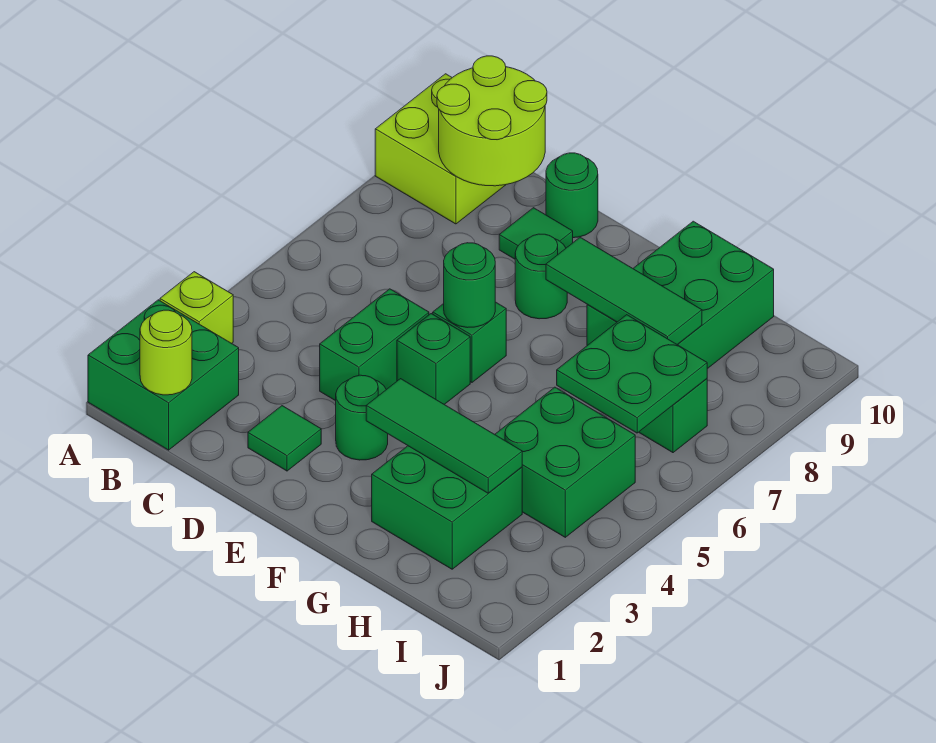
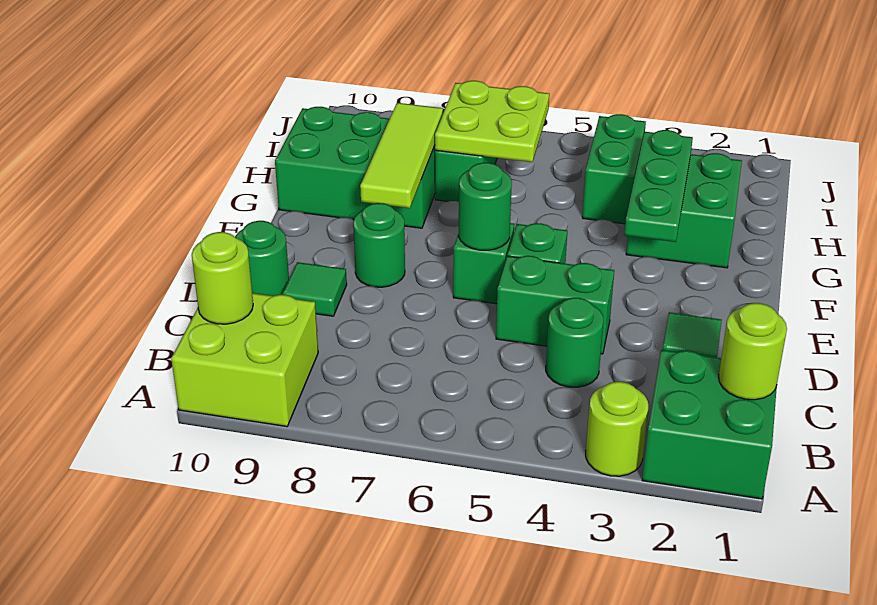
lime 1x1 brick [160,272,233,343] -> lime 1x1 round brick [586,382,648,476]
lime 2x2 round brick [437,56,547,186] -> lime 1x1 round brick [192,232,253,324]
green 1x1 round brick [336,375,388,460] -> green 1x1 round brick moved to [546,298,603,387]
green 1x3 tile [366,379,522,493] -> green 1x3 plate [624,130,693,242]
green 1x3 tile [546,237,702,345] -> lime 1x3 tile [360,103,443,208]
green 2x2 brick [495,387,635,537] -> green 1x2 brick [582,114,646,224]
green 2x2 plate [557,315,707,433] -> lime 2x2 plate [435,81,549,162]

